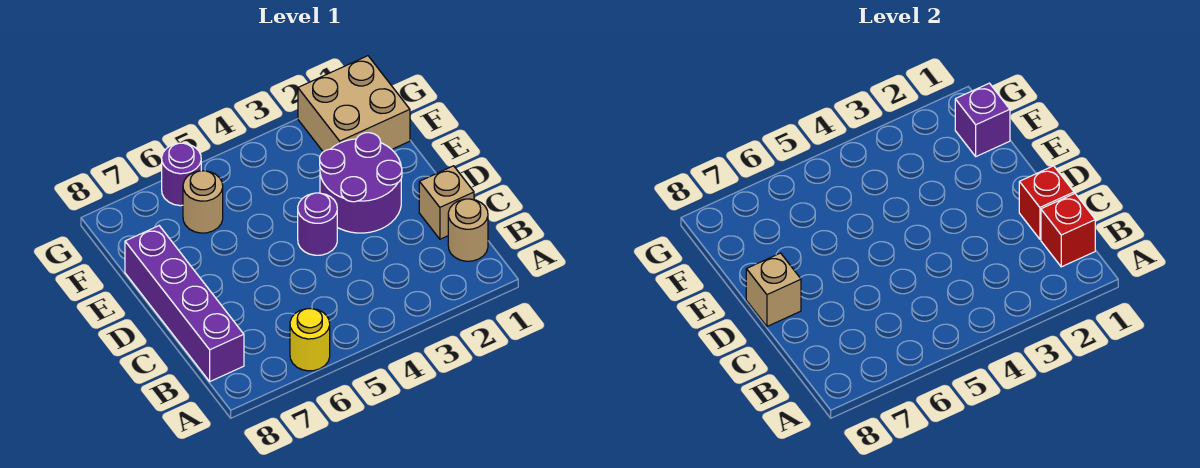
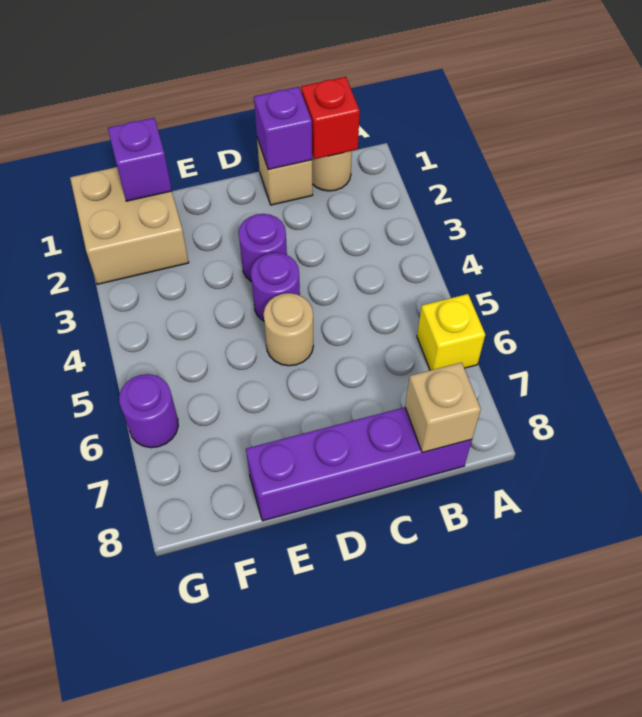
yellow 1x1 round brick [290,309,330,371] -> yellow 1x1 brick [417,294,485,370]
red 1x1 brick [1019,166,1074,239] -> purple 1x1 brick [254,87,312,169]
purple 2x2 round brick [320,133,402,233] -> purple 1x1 round brick [239,214,287,282]
tan 1x1 brick [746,253,801,326] -> tan 1x1 brick moved to [405,362,481,453]
tan 1x1 round brick [183,171,223,233] -> tan 1x1 round brick moved to [264,293,313,366]

